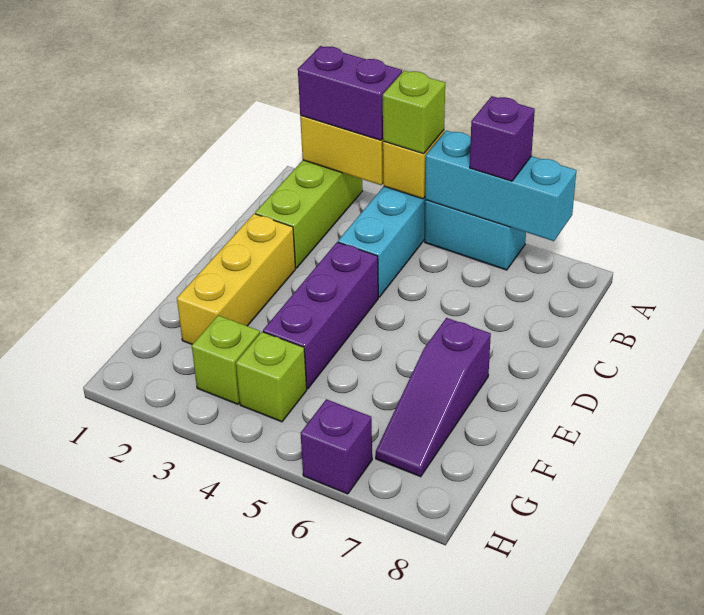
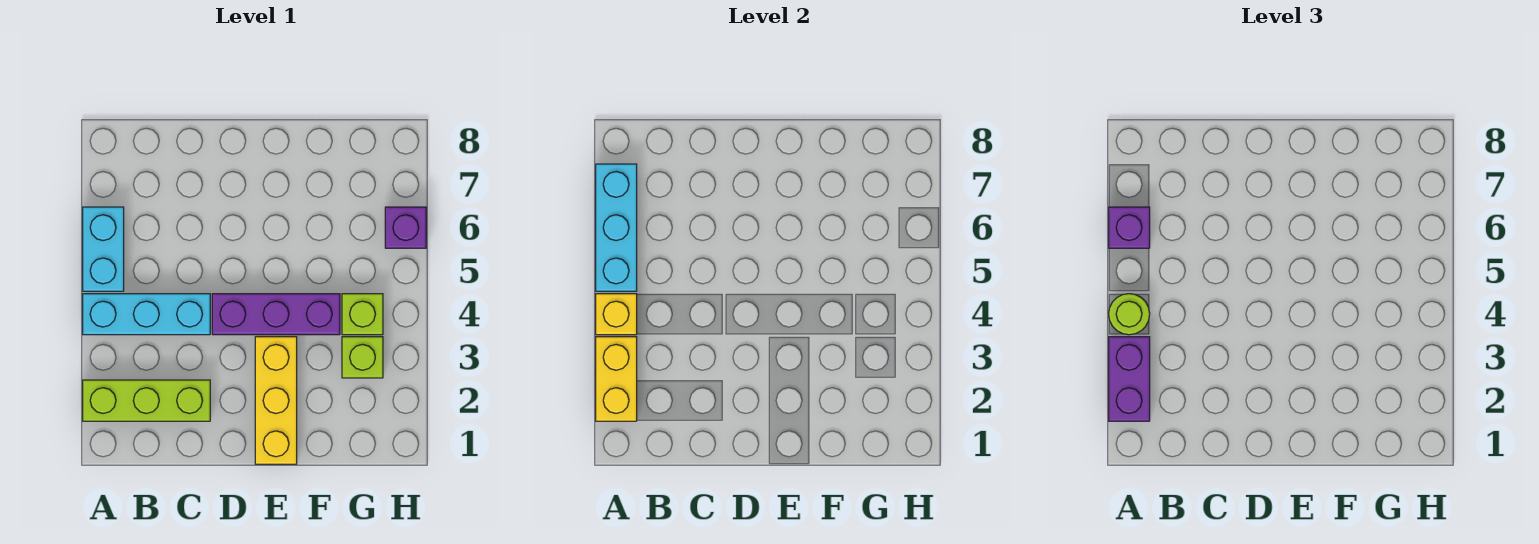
lime 1x1 brick [383,71,445,154] -> lime 1x1 round brick [1109,294,1150,335]
yellow 1x3 brick [177,214,296,344] -> yellow 1x3 brick turned to [255,337,297,464]
purple 1x3 slope [376,318,491,477] -> none

